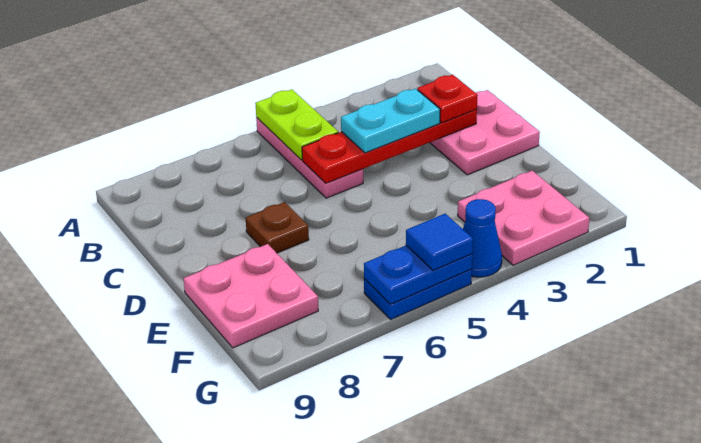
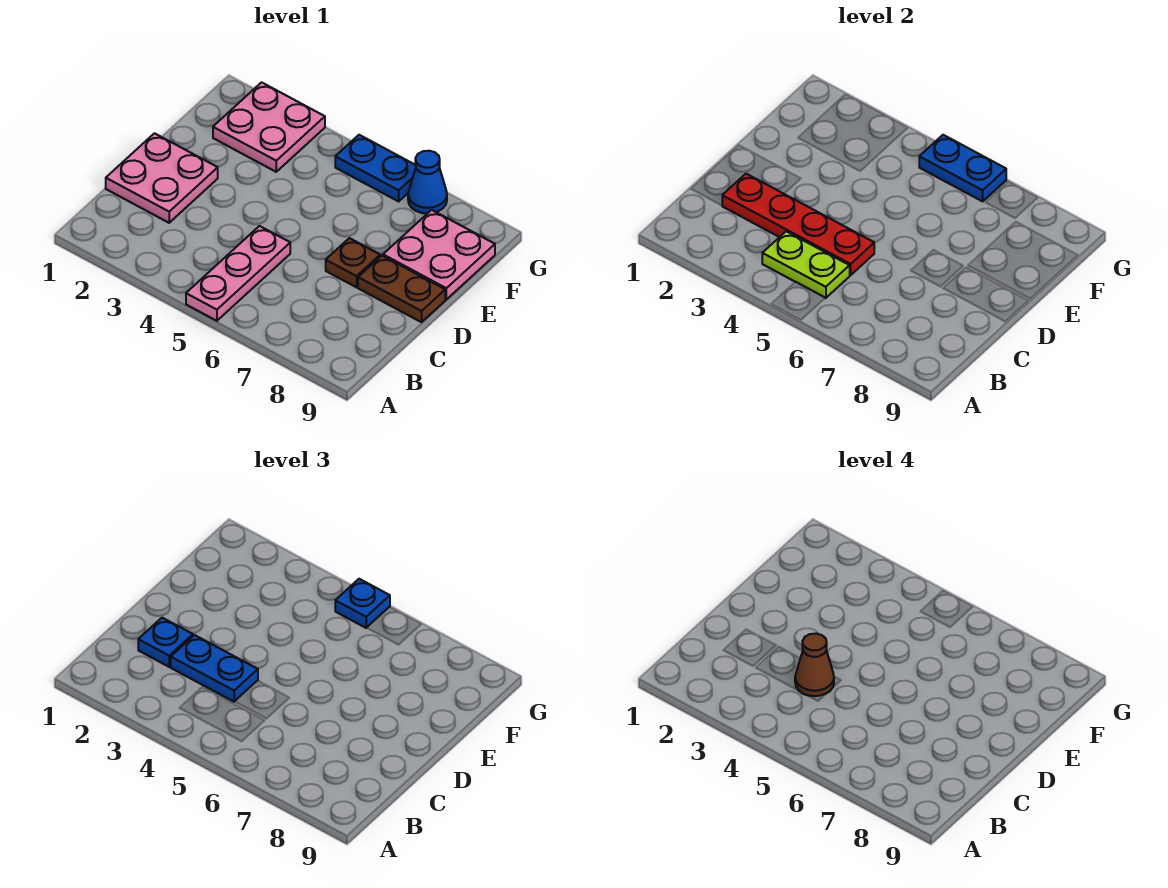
lime 1x2 plate [255,89,338,160] -> lime 1x2 plate turned to [762,231,850,298]
red 1x1 plate [417,75,478,123] -> blue 1x1 plate [138,618,193,667]
cyan 1x2 plate [341,89,440,153] -> blue 1x2 plate [171,635,258,702]
none -> brown 1x1 cone [795,634,834,696]
none -> brown 1x2 plate [358,256,445,322]
blue 1x1 cone [463,199,502,277] -> blue 1x1 cone moved to [408,151,447,214]
blue 1x1 tile [406,214,473,270] -> blue 1x1 plate [335,579,390,628]

